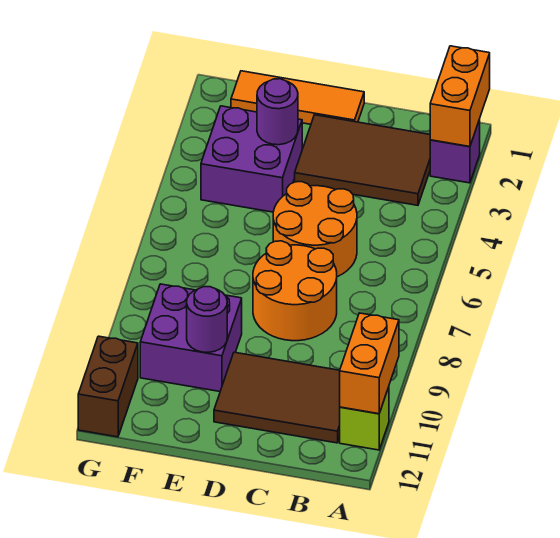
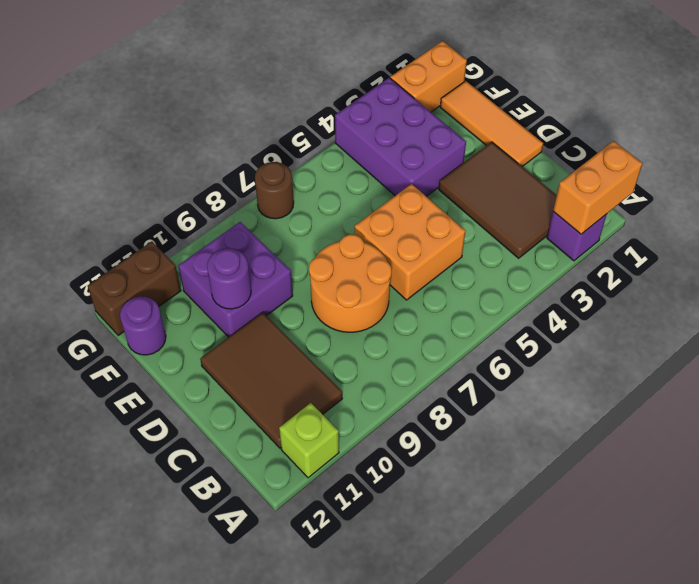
orange 1x2 brick [340,313,399,414] -> orange 1x2 brick moved to [390,41,467,112]
orange 2x2 round brick [273,182,357,277] -> orange 2x2 brick [355,184,465,300]
purple 2x2 brick [201,106,302,212] -> purple 2x3 brick [335,78,466,196]
purple 1x1 round brick [257,79,298,145] -> purple 1x1 round brick moved to [120,297,166,355]
none -> brown 1x1 round brick [255,162,294,219]

